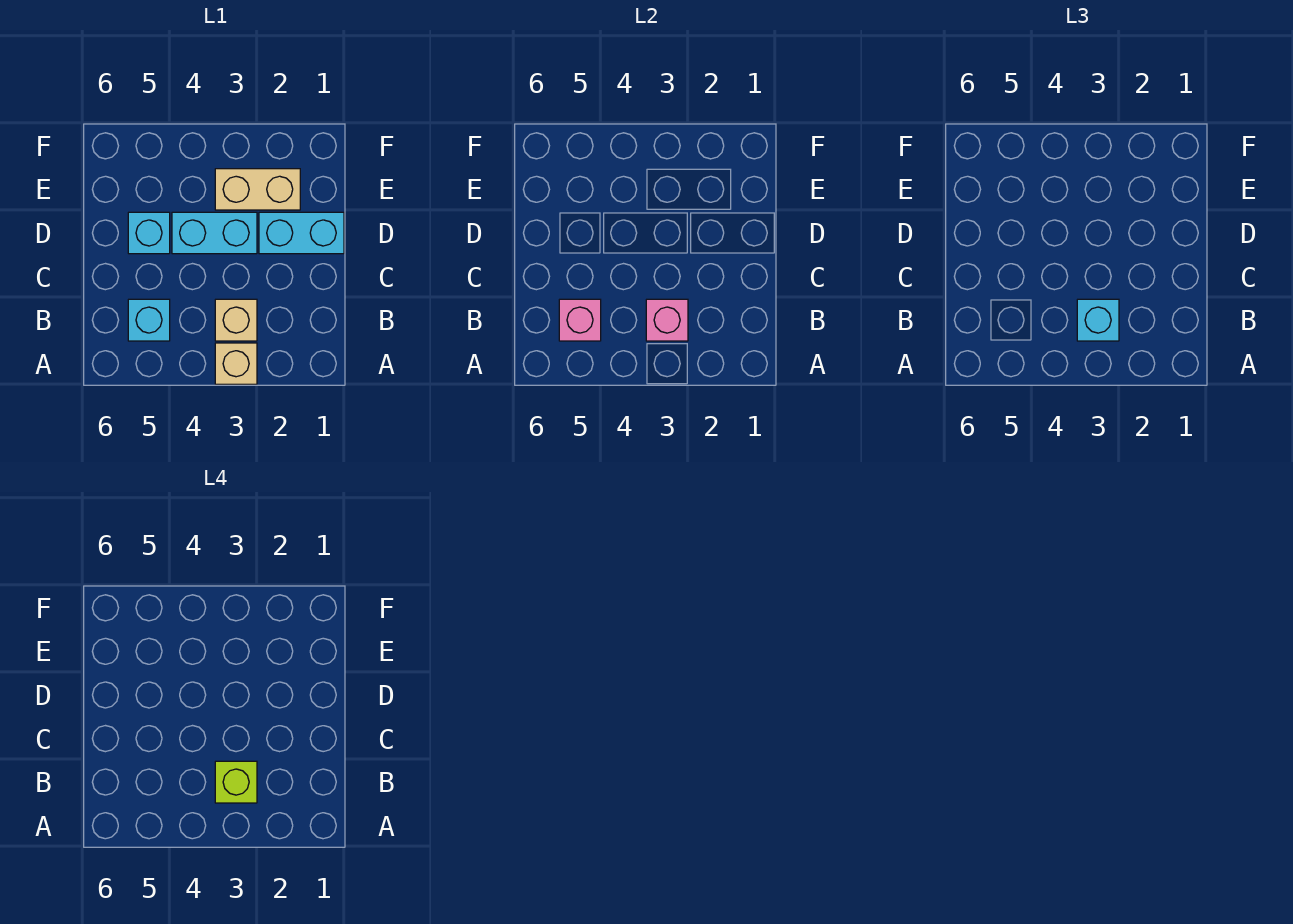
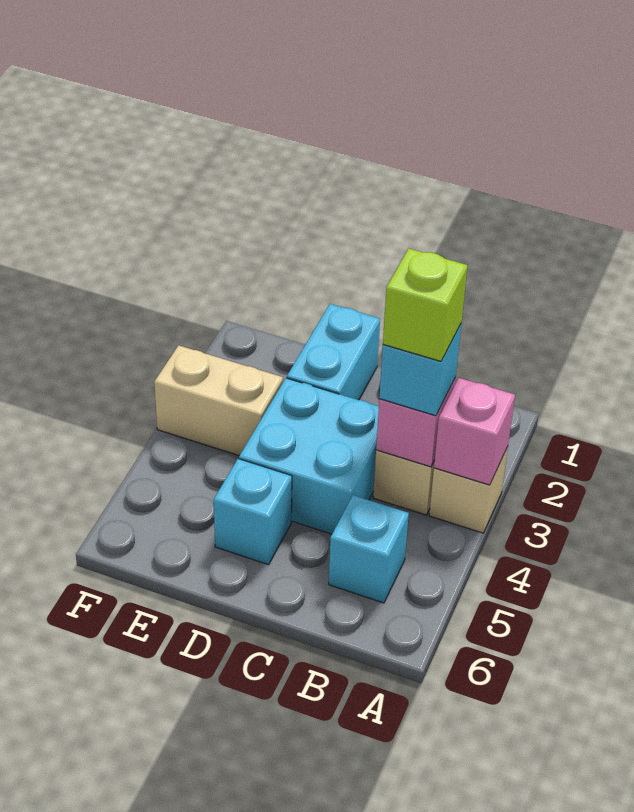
pink 1x1 brick [559,299,601,341] -> pink 1x1 brick moved to [434,378,515,485]
cyan 1x2 brick [172,212,257,254] -> cyan 2x2 brick [239,378,379,534]
tan 1x2 brick [215,169,300,210] -> tan 1x2 brick turned to [154,345,283,456]

